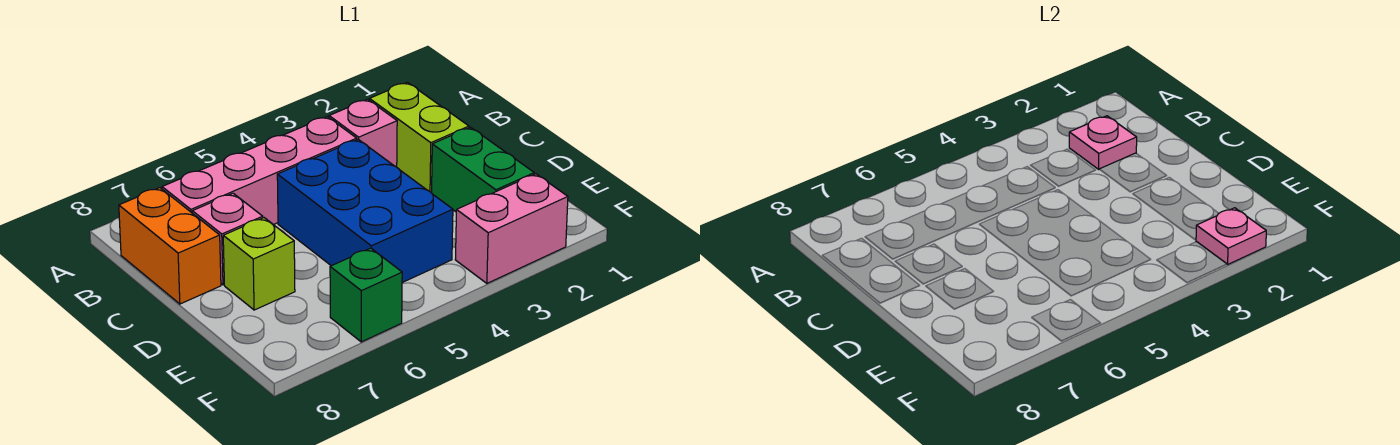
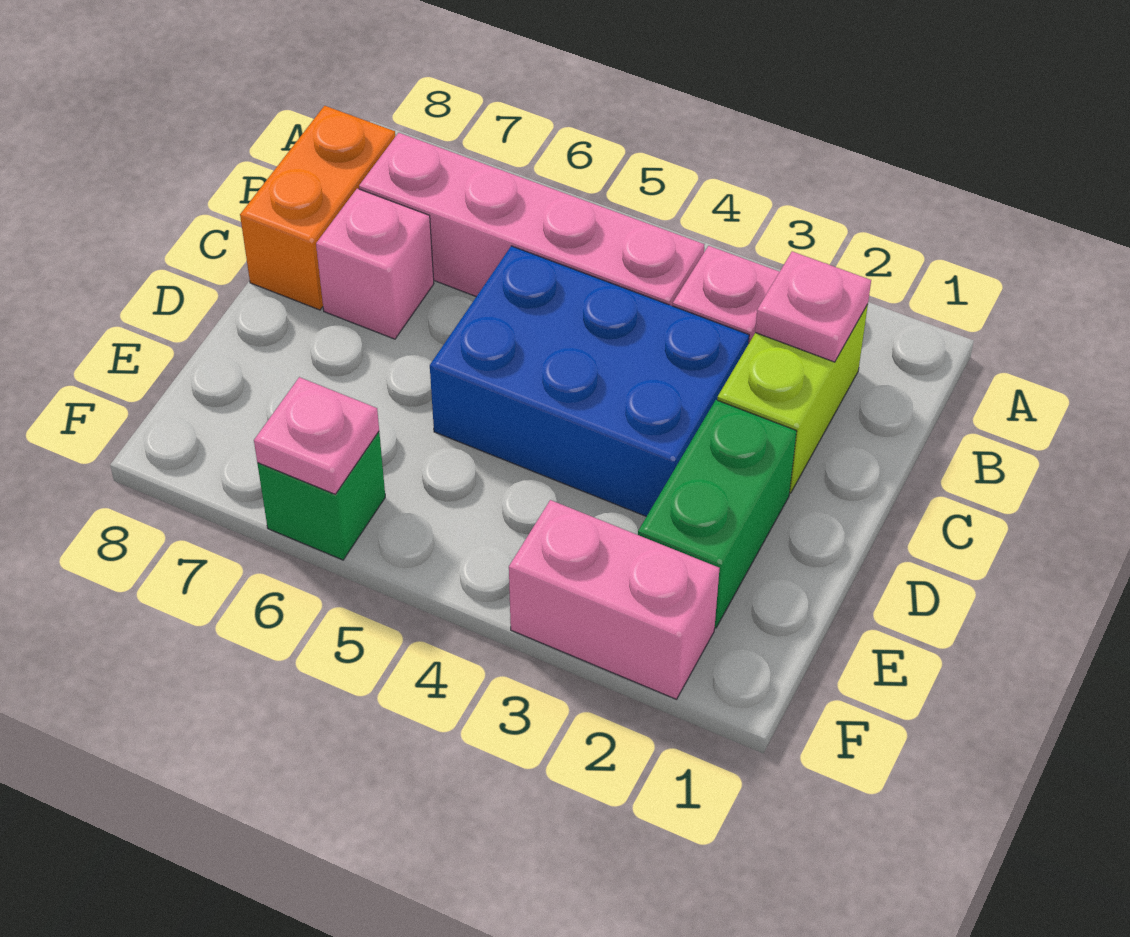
blue 2x3 brick [277,139,453,282] -> blue 2x3 brick turned to [430,246,749,517]
lime 1x1 brick [223,218,295,310] -> none
pink 1x1 plate [1196,208,1266,264] -> pink 1x1 plate moved to [254,377,379,494]

